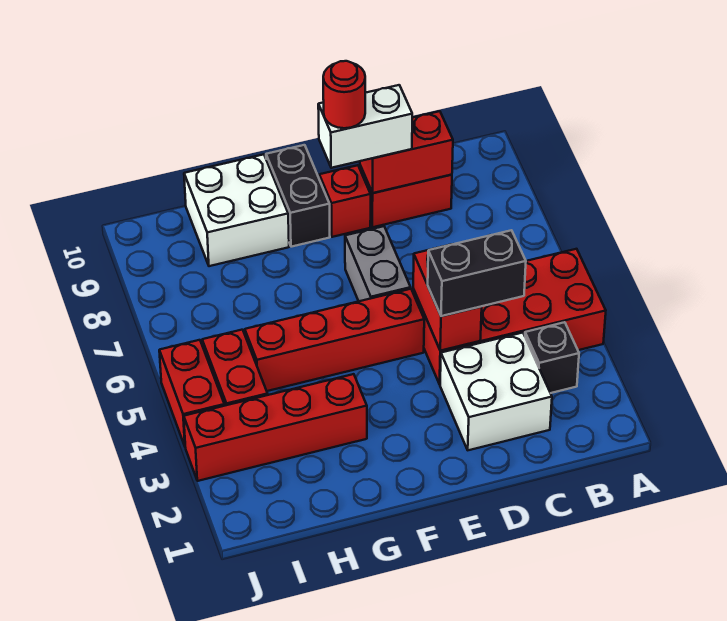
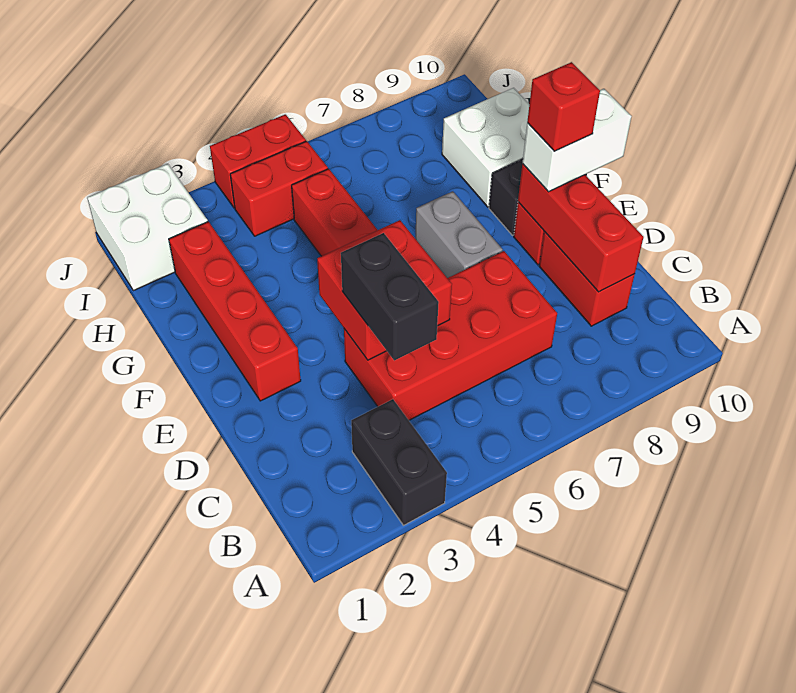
red 2x4 brick [413,249,606,384] -> red 2x4 brick turned to [344,251,557,420]
black 1x1 brick [525,322,579,393] -> black 1x2 brick [351,399,447,525]
white 2x2 brick [440,333,552,450] -> white 2x2 brick moved to [87,164,208,291]
red 1x2 brick [360,111,453,193] -> red 1x3 brick [518,164,644,292]
red 1x2 brick [413,246,482,351] -> red 2x2 brick [317,220,452,360]
white 1x2 brick [318,85,412,168] -> white 1x2 brick turned to [523,89,632,192]
grey 1x2 brick [345,226,411,301] -> grey 1x2 brick turned to [415,191,503,278]
red 1x1 round brick [323,61,365,128] -> red 1x1 brick [527,62,600,151]
red 1x4 brick [184,374,367,481] -> red 1x4 brick moved to [169,222,301,401]

